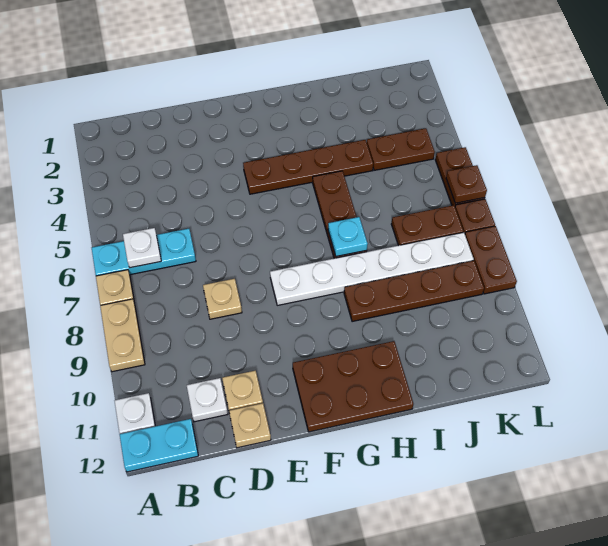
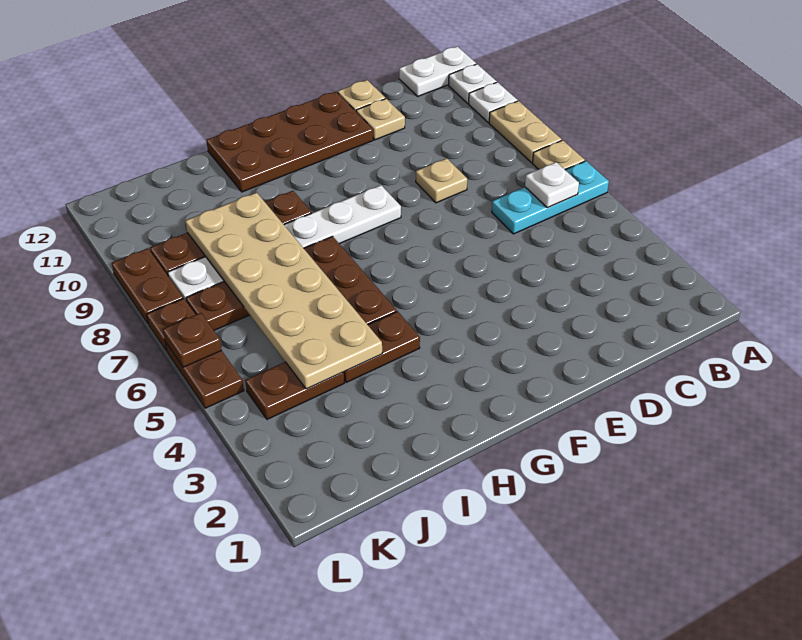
cyan 1x2 plate [120,419,198,472] -> white 1x2 plate [399,46,476,96]
white 1x1 plate [187,378,228,422] -> white 1x1 plate moved to [469,82,518,123]
brown 1x4 plate [243,140,373,194] -> brown 1x2 plate [344,311,420,383]
brown 2x3 plate [293,341,413,432] -> brown 2x4 plate [206,92,373,192]
cyan 1x1 plate [328,217,368,256] -> none
none -> tan 2x6 plate [186,192,382,389]

